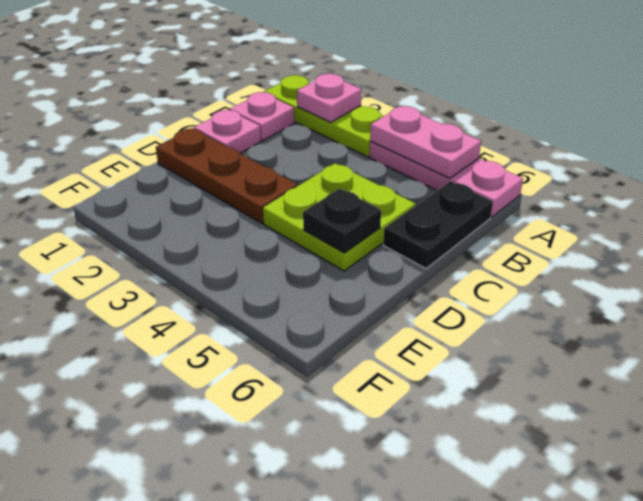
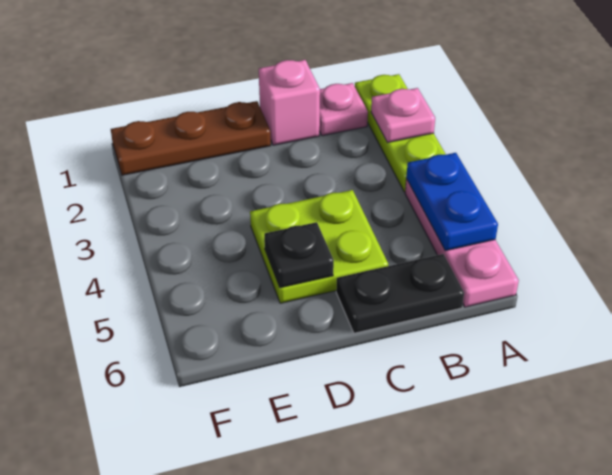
pink 1x2 plate [370,106,481,178] -> blue 1x2 plate [406,153,498,251]
pink 1x1 plate [194,110,261,153] -> pink 1x1 brick [259,60,320,145]
brown 1x3 plate [156,128,297,223] -> brown 1x3 plate turned to [111,101,271,175]

